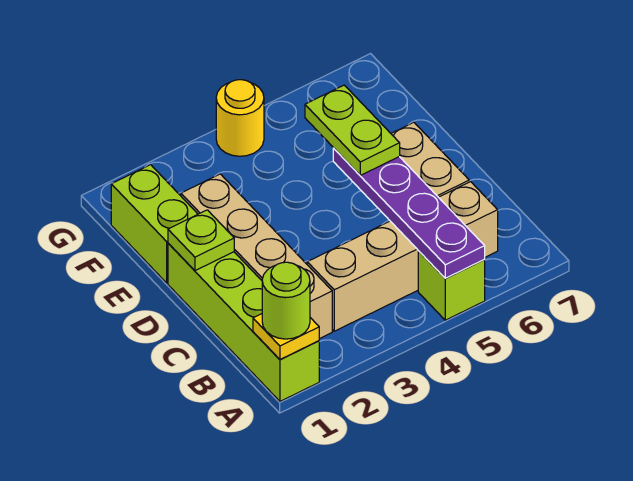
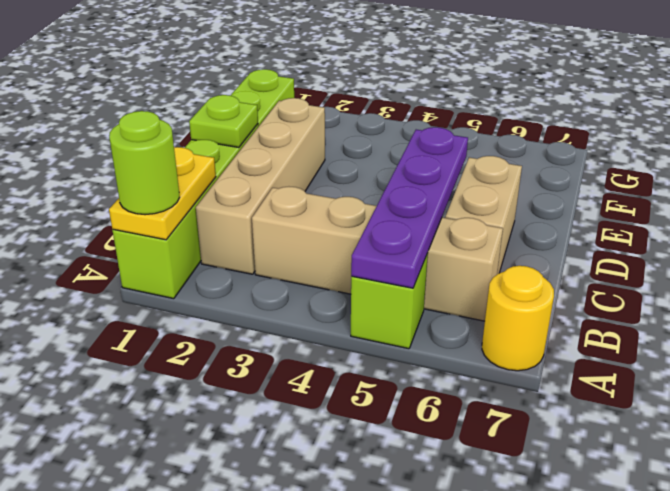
yellow 1x1 plate [253,314,319,359] -> yellow 1x2 plate [109,147,216,240]
lime 1x2 plate [305,85,400,175] -> none
yellow 1x1 round brick [216,80,264,156] -> yellow 1x1 round brick moved to [482,266,554,371]

